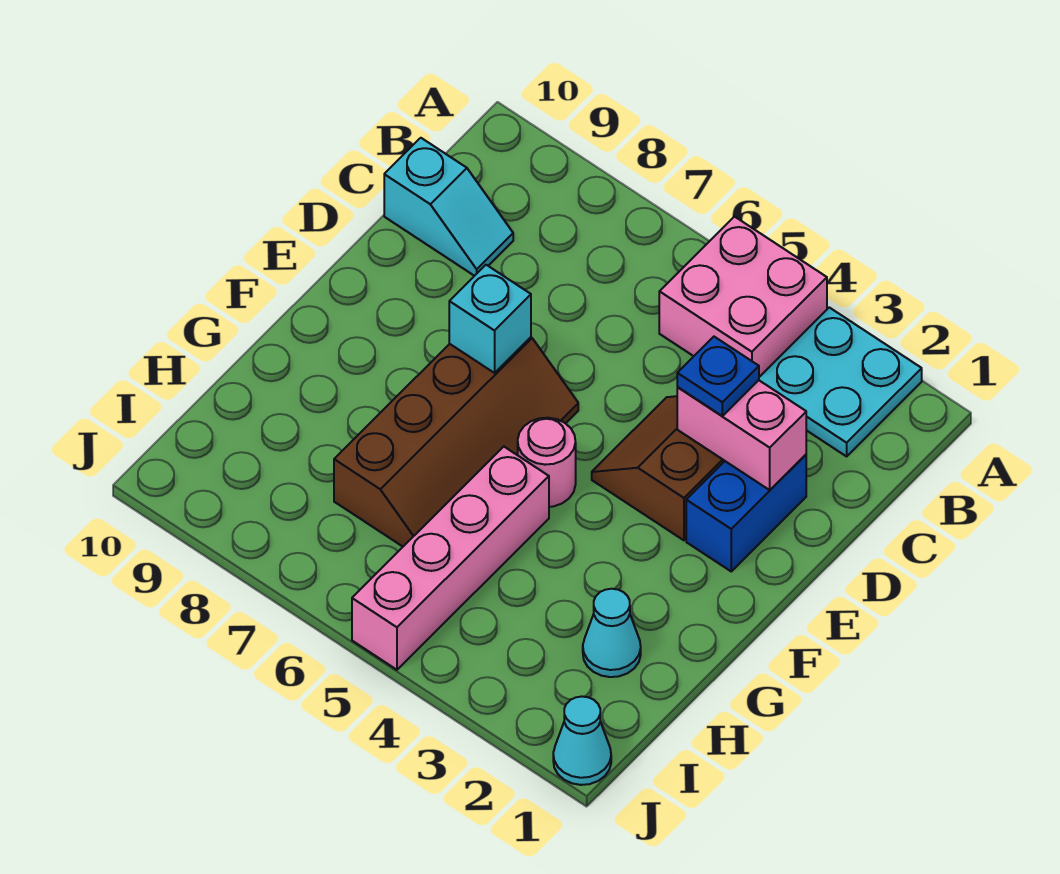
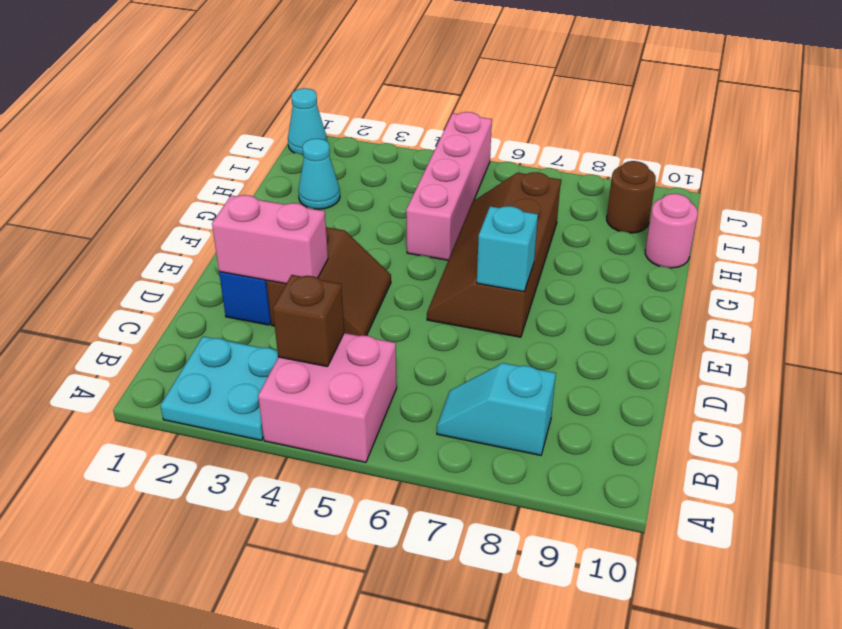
none -> brown 1x1 brick [273,275,344,367]
cyan 1x2 slope [384,138,513,276] -> cyan 1x2 slope moved to [437,363,556,455]
blue 1x1 plate [677,337,759,416] -> none
pink 1x1 round brick [518,418,576,507] -> pink 1x1 round brick moved to [645,194,698,268]
none -> brown 1x1 round brick [607,161,656,233]

